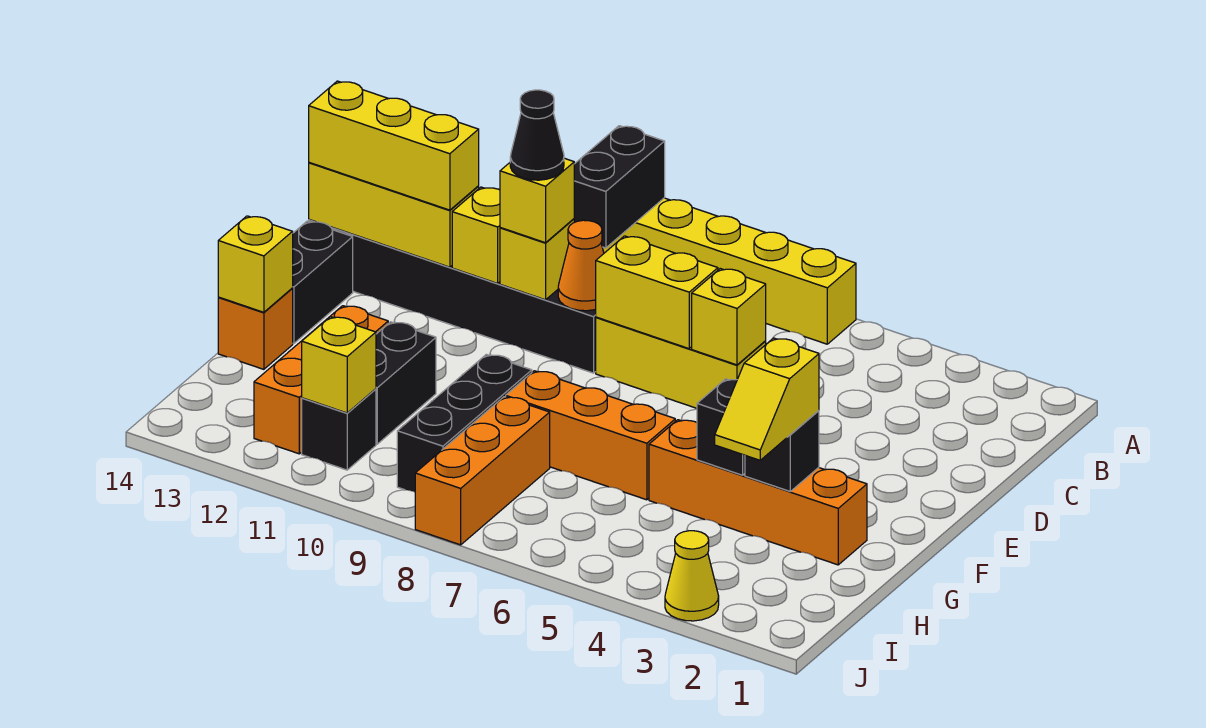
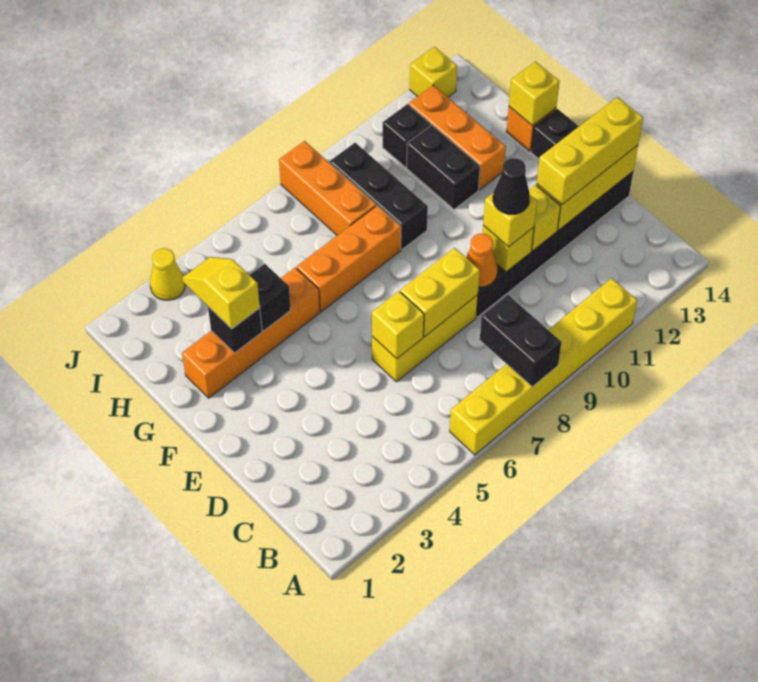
black 1x2 brick [574,126,665,248] -> black 1x2 brick moved to [480,295,562,387]
yellow 1x1 brick [302,317,376,413] -> yellow 1x1 brick moved to [410,47,457,97]

